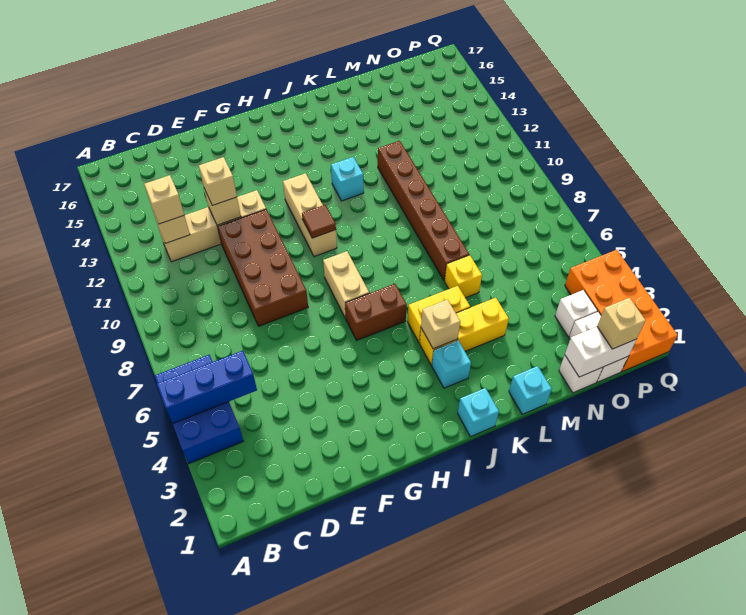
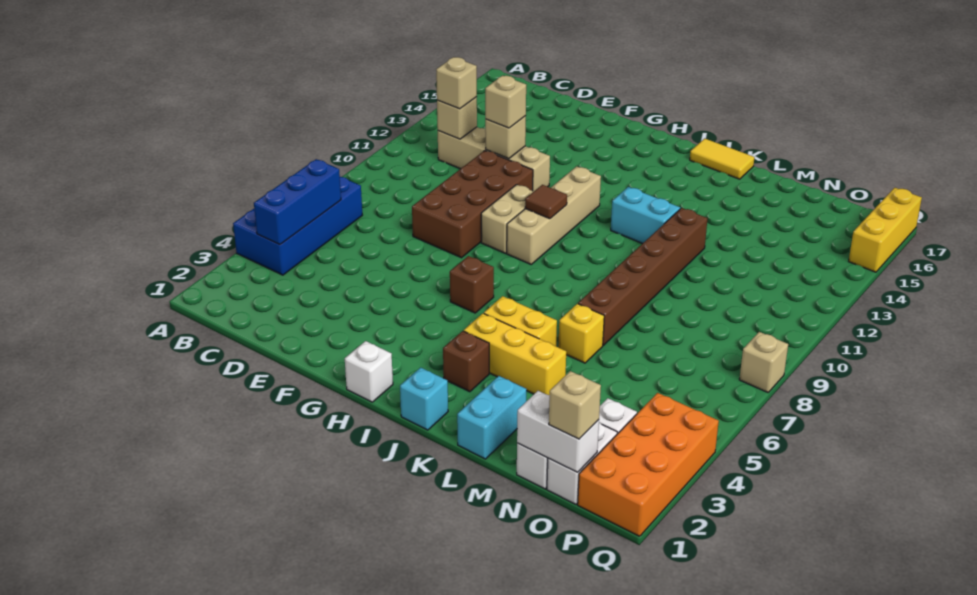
blue 2x3 brick [155,355,243,464] -> blue 2x4 brick [233,177,362,275]
blue 1x3 brick [157,351,257,424] -> blue 1x3 brick turned to [254,159,341,245]
none -> white 1x1 brick [345,341,393,402]
brown 1x2 brick [345,284,407,340] -> brown 1x1 brick [450,256,494,313]
tan 1x2 brick [323,251,369,319] -> tan 1x2 brick moved to [481,185,534,253]
tan 1x3 brick [283,173,337,257] -> tan 1x4 brick [507,166,601,264]
cyan 1x1 brick [432,341,471,388] -> brown 1x1 brick [443,331,489,392]
tan 1x1 brick [421,300,460,349] -> tan 1x1 brick moved to [739,332,788,392]
cyan 1x1 brick [331,157,364,201] -> cyan 1x2 brick [611,187,680,244]
none -> yellow 1x2 tile [690,138,754,179]
cyan 1x1 brick [509,366,552,414] -> cyan 1x2 brick [457,376,526,459]
none -> yellow 1x3 brick [849,188,922,272]

